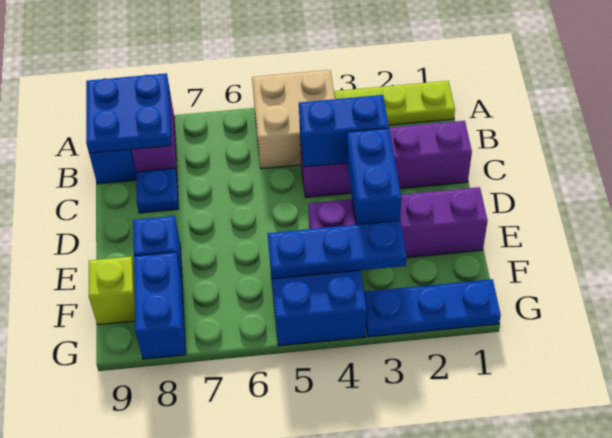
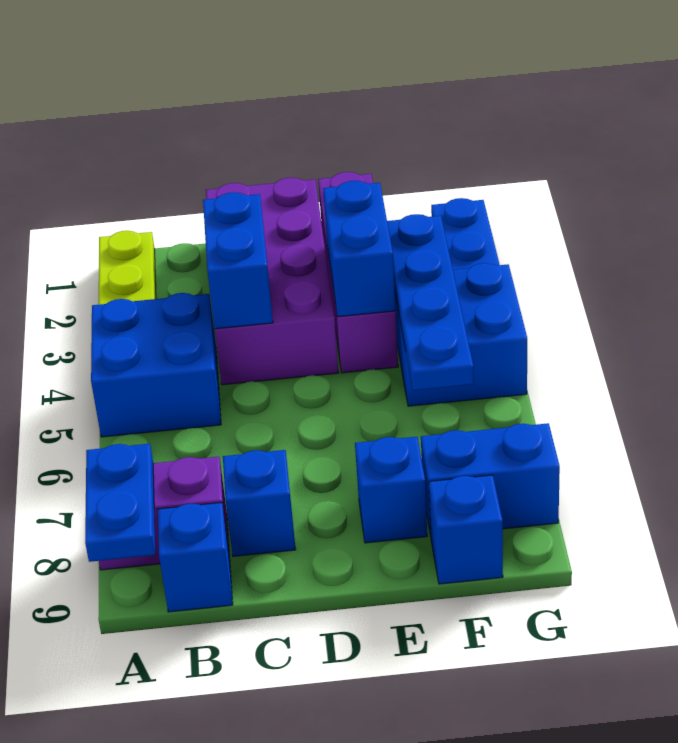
tan 2x2 brick [252,70,335,169] -> blue 2x2 brick [91,293,221,437]
blue 2x2 plate [86,73,172,153] -> blue 1x2 plate [85,444,155,562]
purple 1x4 brick [300,121,472,197] -> purple 2x4 brick [206,178,338,385]
blue 1x1 plate [136,168,179,213] -> blue 1x1 brick [223,450,296,556]
blue 1x2 brick [347,128,401,225] -> blue 1x2 brick turned to [323,181,396,317]
blue 1x3 plate [268,221,407,279] -> blue 1x4 plate [387,214,474,390]
lime 1x1 brick [89,257,135,325] -> blue 1x1 brick [429,475,503,584]

